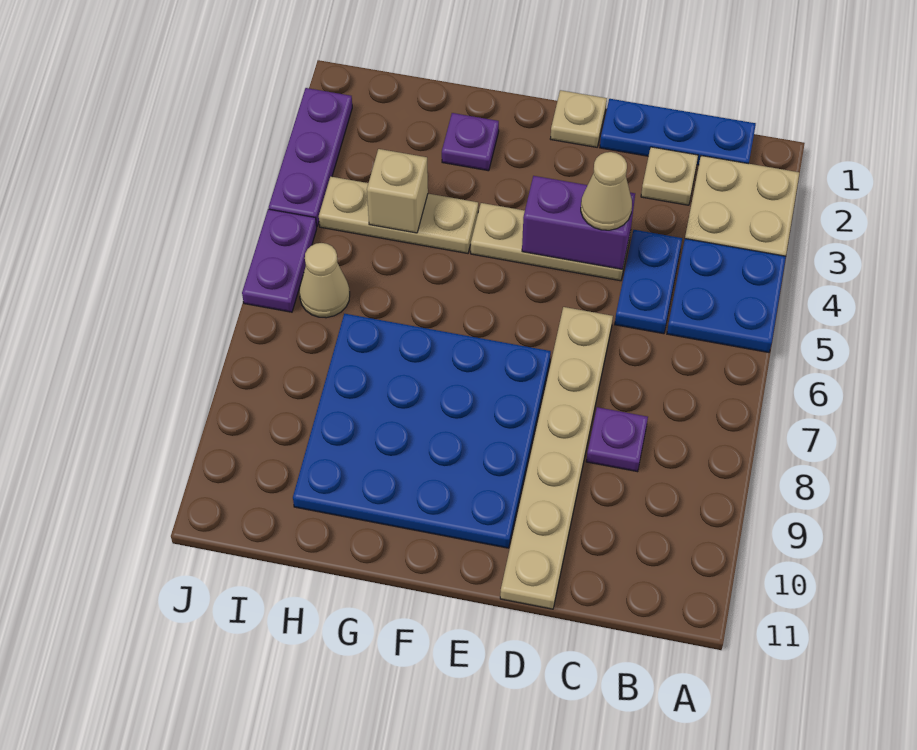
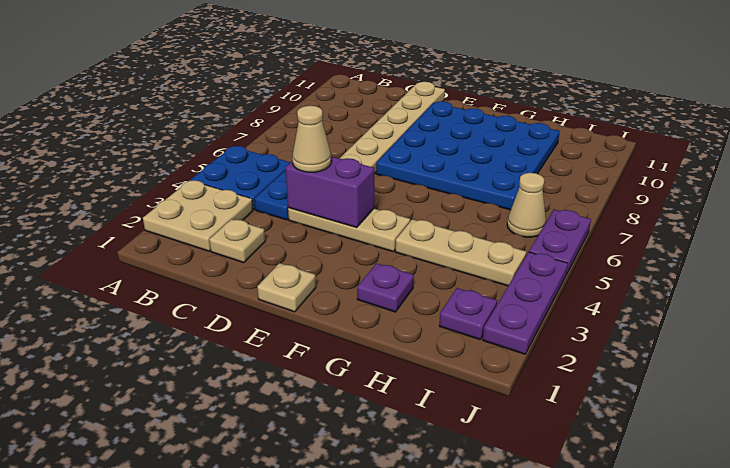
blue 1x3 plate [600,99,756,165] -> none
purple 1x1 plate [586,407,648,472] -> purple 1x1 plate moved to [439,288,497,340]
tan 1x1 brick [367,149,428,233] -> none

